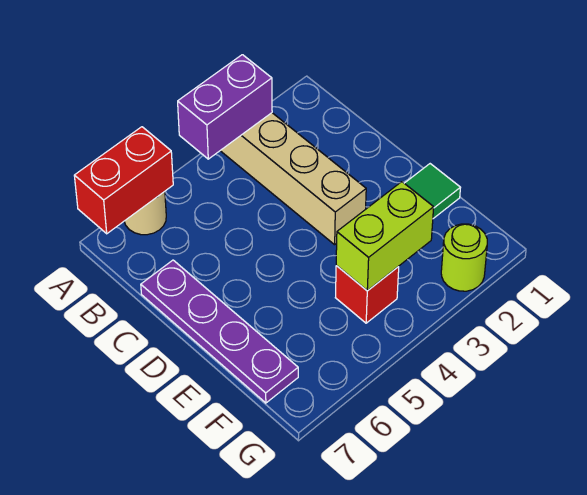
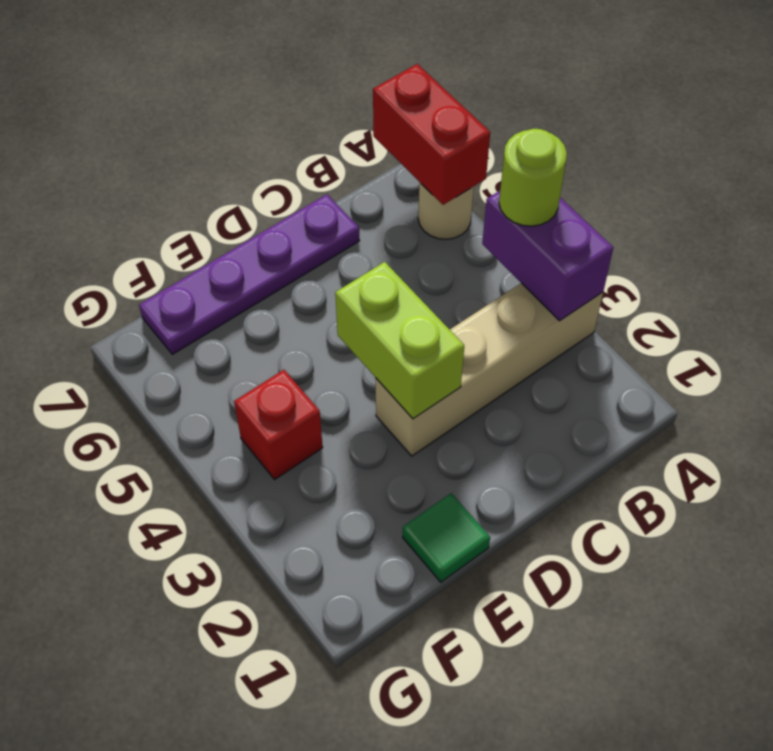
lime 1x2 brick [336,182,434,291] -> lime 1x2 brick moved to [335,262,464,419]
lime 1x1 round brick [441,224,487,291] -> lime 1x1 round brick moved to [499,129,567,226]

